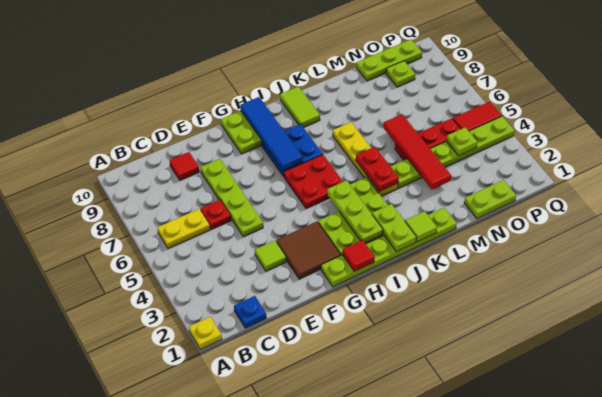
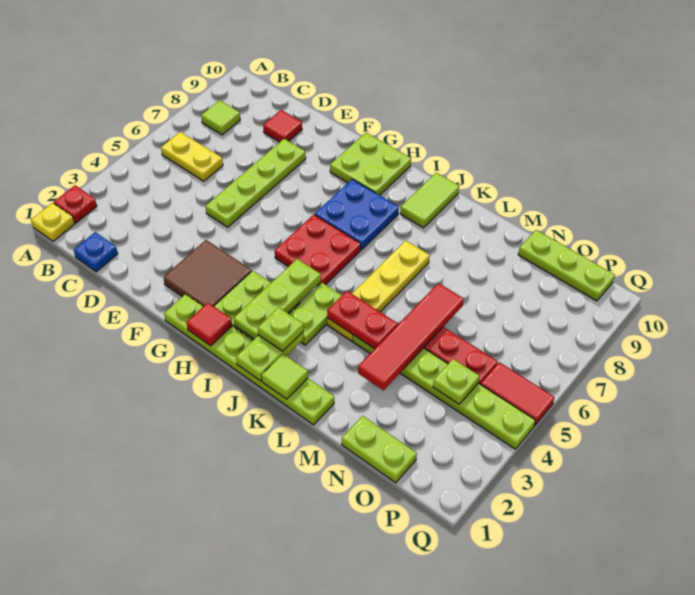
red 1x1 plate [200,200,231,230] -> red 1x1 plate moved to [54,185,97,223]
lime 1x1 tile [255,241,286,271] -> lime 1x1 tile moved to [201,100,240,135]
blue 1x4 tile [240,97,303,171] -> none
red 1x2 plate [356,147,399,192] -> red 1x2 plate turned to [327,291,398,349]
lime 1x1 plate [386,61,415,87] -> lime 1x1 plate moved to [258,307,304,351]

